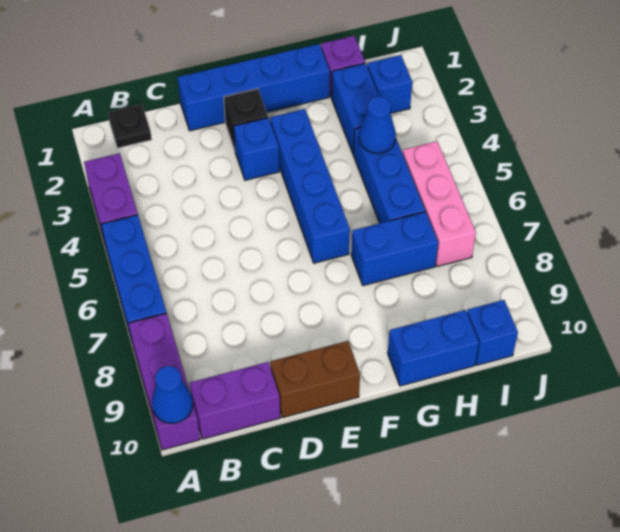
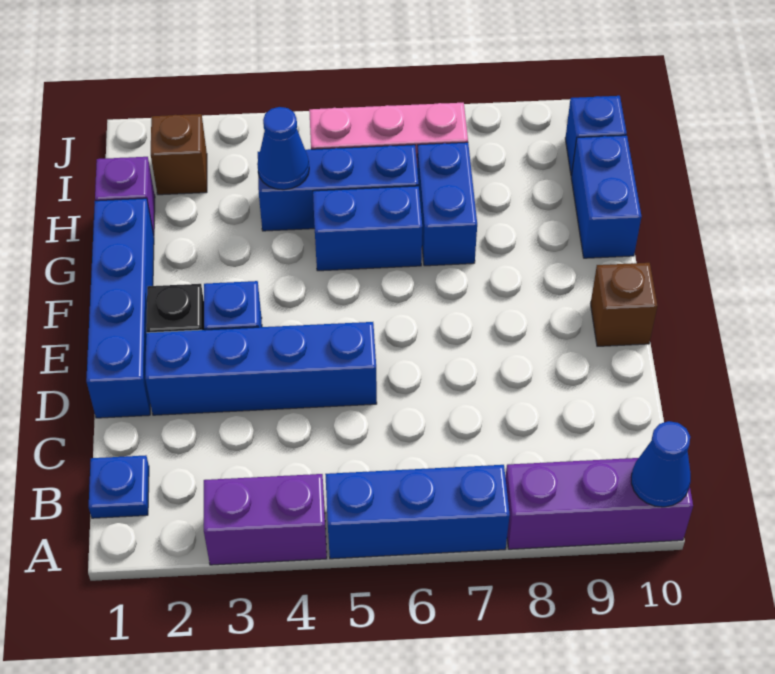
black 1x1 plate [108,104,152,148] -> blue 1x1 plate [89,455,149,518]
purple 1x2 brick [189,362,280,439] -> none
brown 1x2 brick [270,341,360,418] -> brown 1x1 brick [591,263,657,346]
blue 1x4 brick [270,109,350,263] -> blue 1x4 brick moved to [145,322,377,415]
blue 1x2 brick [331,63,379,153] -> blue 1x2 brick moved to [313,186,422,271]
blue 1x1 brick [367,55,412,113] -> brown 1x1 brick [151,114,207,195]

